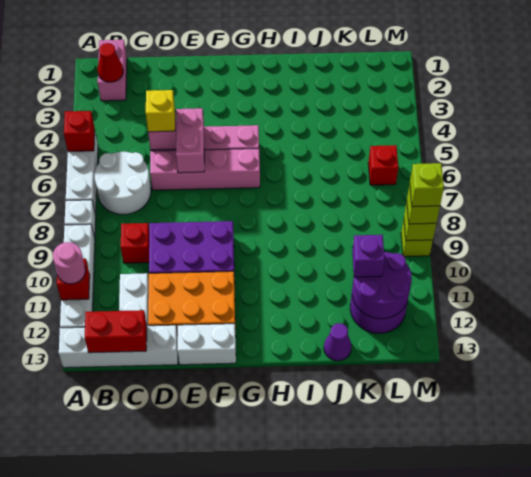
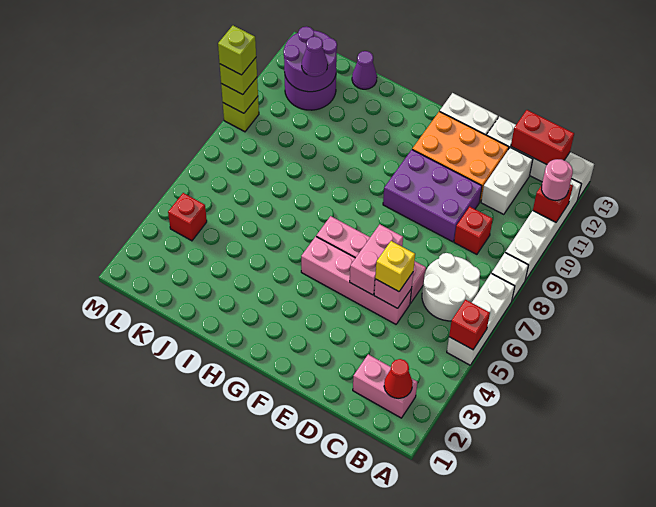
pink 1x2 brick [98,40,127,101] -> pink 1x2 brick turned to [353,354,417,418]
purple 1x1 brick [352,235,385,277] -> purple 1x1 cone [302,36,328,77]
red 1x1 brick [368,145,398,185] -> red 1x1 brick moved to [168,193,207,241]

